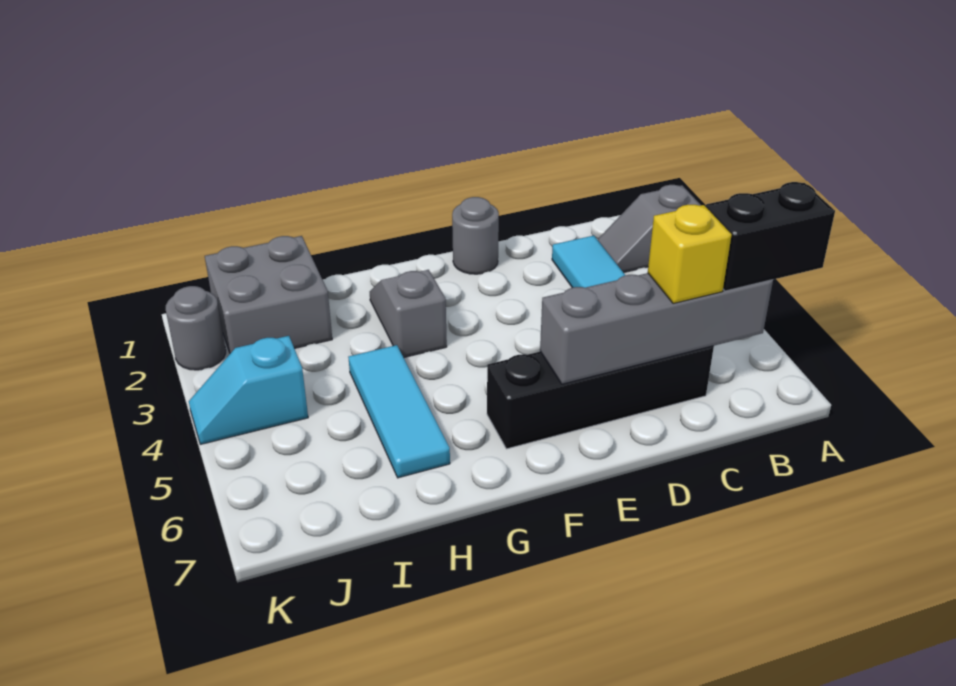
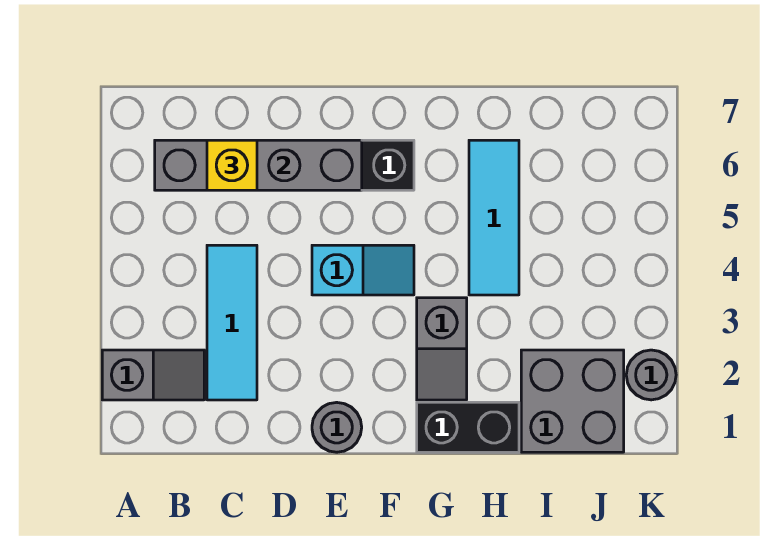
black 1x2 brick [706,182,835,291] -> black 1x2 brick moved to [417,402,519,452]
cyan 1x2 slope [189,336,308,444] -> cyan 1x2 slope moved to [312,245,414,295]

